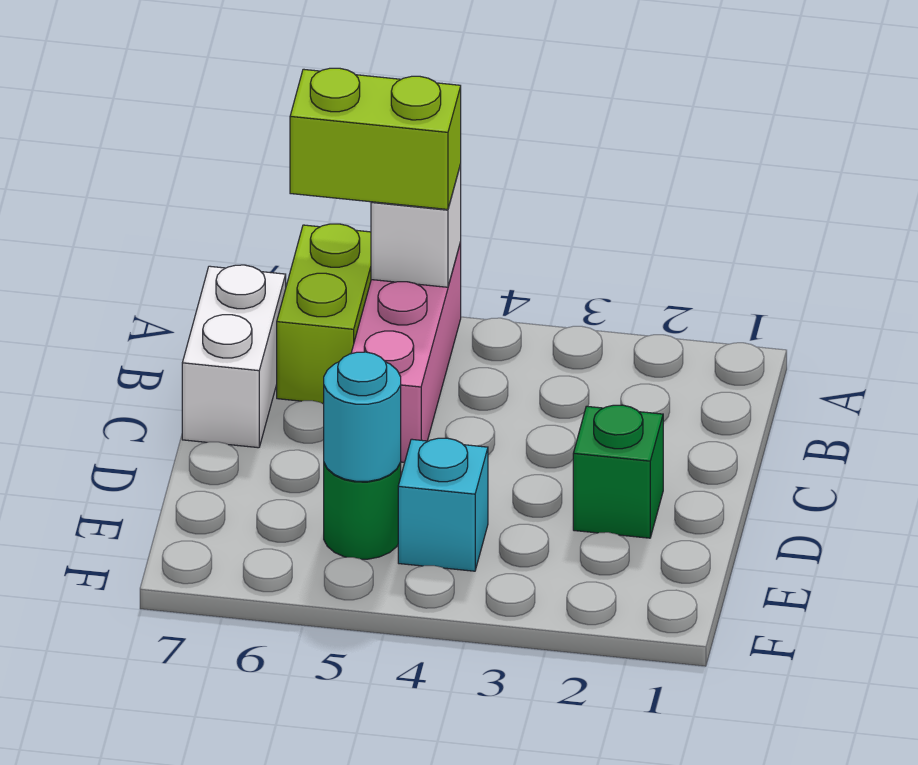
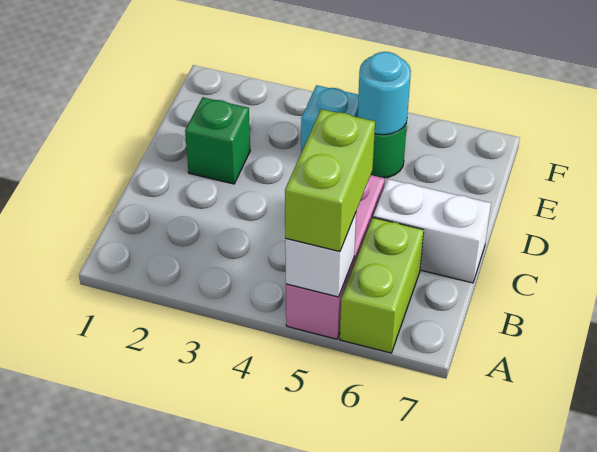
lime 1x2 brick [290,68,461,209] -> lime 1x2 brick turned to [285,109,375,251]
white 1x2 brick [182,265,286,448] -> white 1x2 brick turned to [373,179,491,283]

